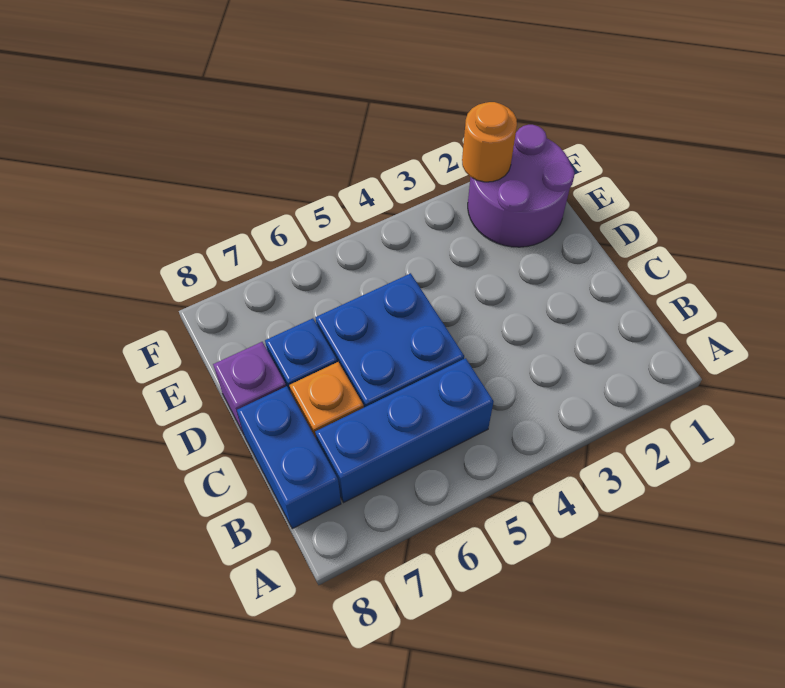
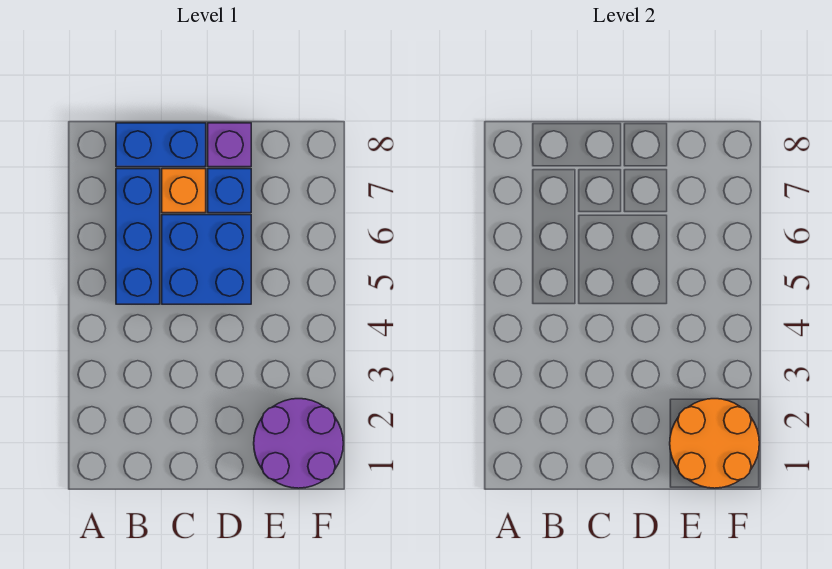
orange 1x1 round brick [462,102,517,182] -> orange 2x2 round brick [670,399,759,488]

